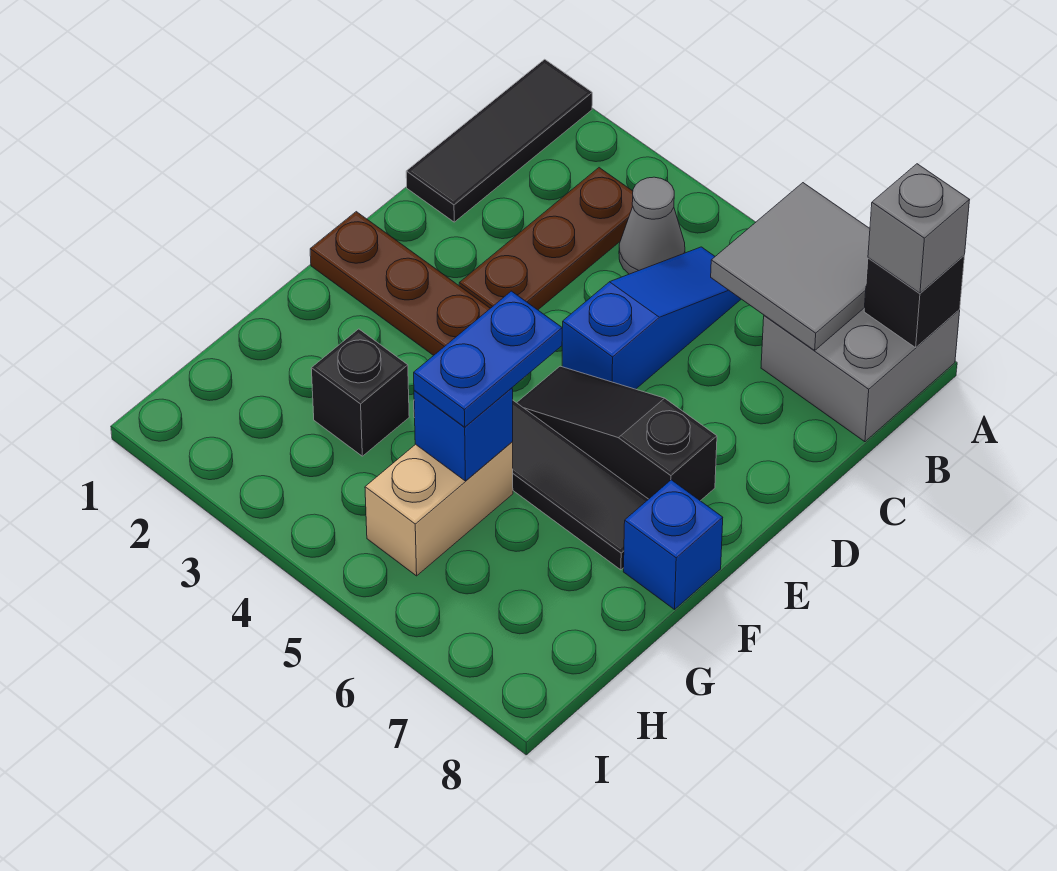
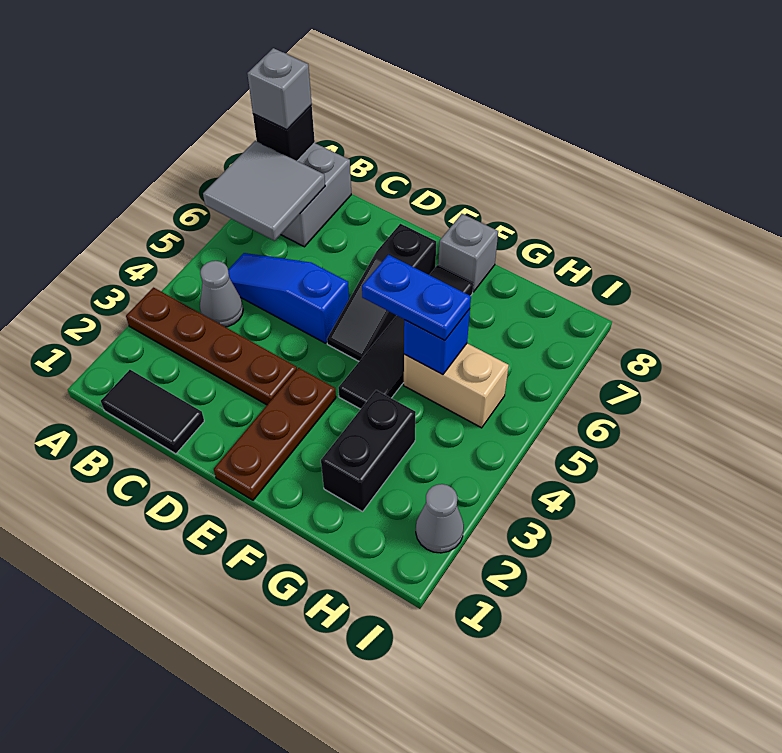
black 1x3 tile [406,59,592,222] -> black 1x2 tile [101,370,204,454]
brown 1x3 plate [459,168,633,310] -> brown 1x4 plate [126,288,297,405]
blue 1x1 brick [623,480,723,609] -> grey 1x1 brick [438,214,498,292]
black 1x1 brick [311,329,409,456] -> black 1x2 brick [321,390,416,511]
none -> grey 1x1 cone [416,484,464,553]

